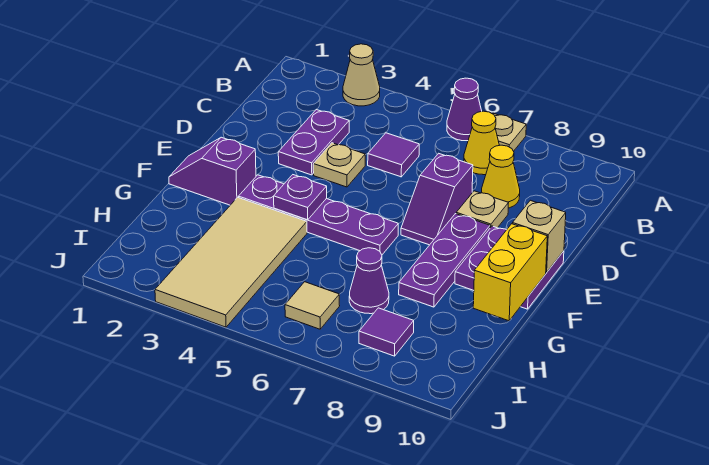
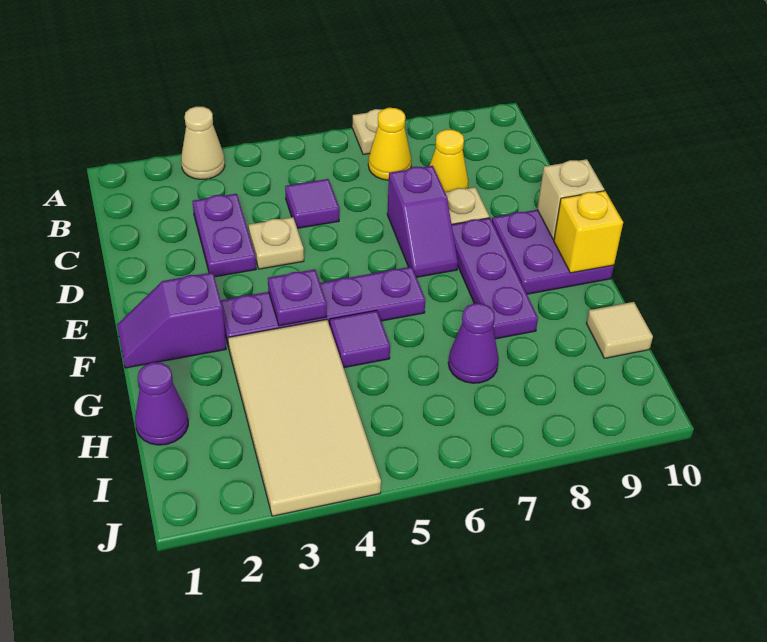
purple 1x1 cone [447,78,482,141] -> purple 1x1 cone moved to [135,362,188,445]
yellow 1x2 brick [473,224,547,321] -> yellow 1x1 brick [554,191,623,273]
tan 1x1 tile [285,282,340,329] -> tan 1x1 tile moved to [586,302,653,358]
purple 1x1 tile [359,308,414,356] -> purple 1x1 tile moved to [330,310,390,368]

